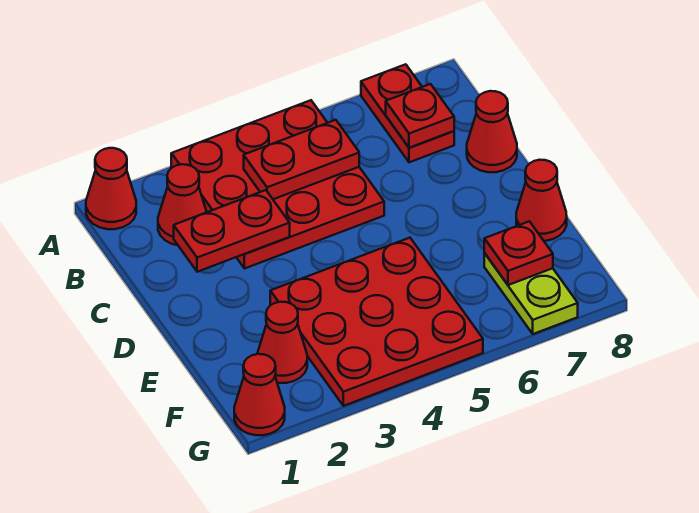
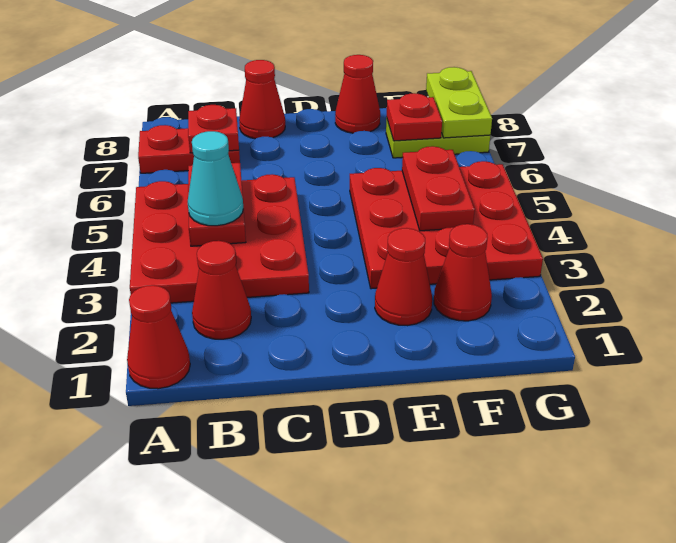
none -> cyan 1x1 cone [188,131,243,226]
red 1x2 plate [174,190,290,272] -> red 1x2 plate moved to [402,146,475,231]
red 1x1 cone [234,354,285,435] -> red 1x1 cone moved to [375,228,432,326]
none -> lime 1x2 plate [426,67,492,138]

